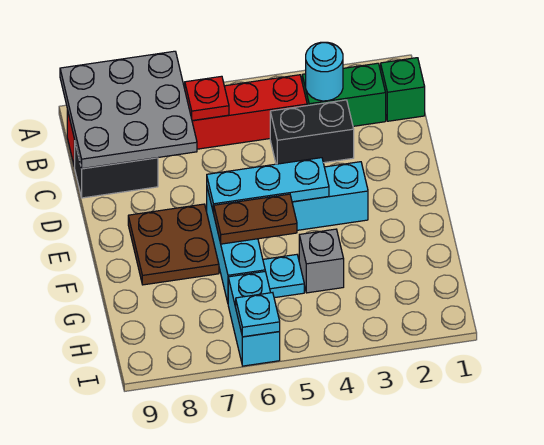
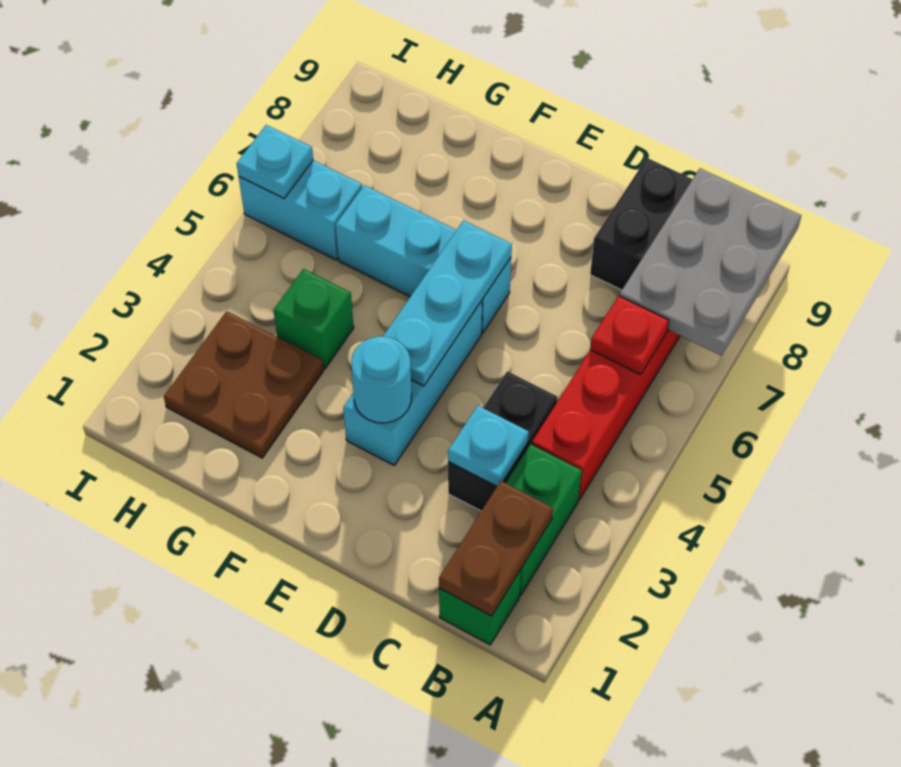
grey 3x3 plate [60,51,197,169] -> grey 2x3 plate [620,168,801,356]
cyan 1x1 round brick [306,42,343,101] -> cyan 1x1 round brick moved to [351,336,412,423]
brown 2x2 plate [128,204,219,285] -> brown 2x2 plate moved to [164,311,323,458]
brown 1x2 plate [214,194,297,244] -> brown 1x2 plate moved to [439,481,553,616]
grey 1x1 brick [299,229,344,293] -> green 1x1 brick [273,269,354,369]
cyan 1x1 plate [263,255,304,298] -> cyan 1x1 plate moved to [448,406,529,487]

